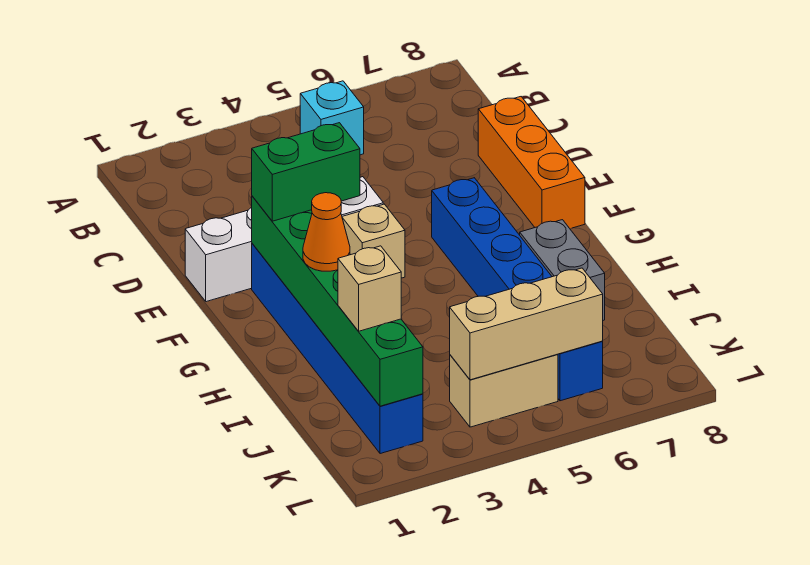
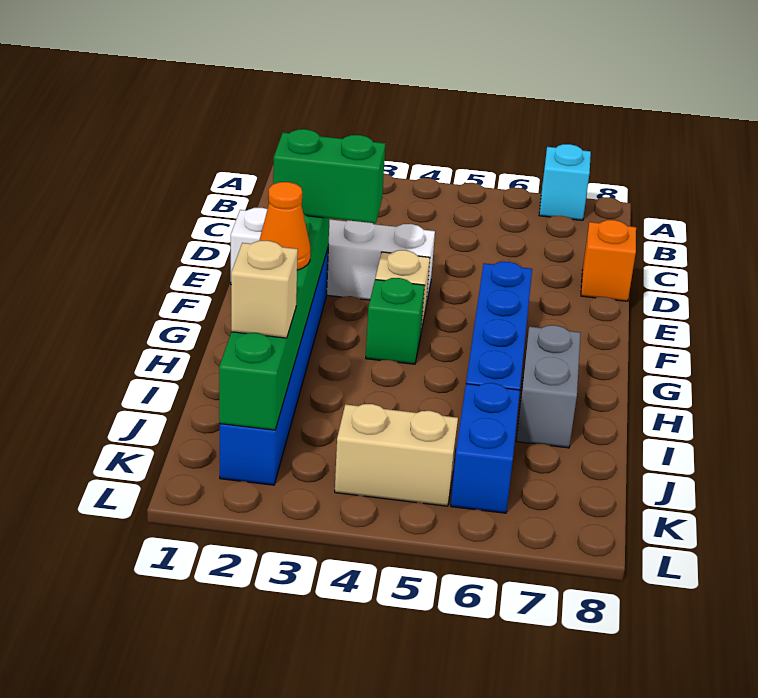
cyan 1x1 brick [300,81,364,155] -> cyan 1x1 brick moved to [539,144,591,220]
orange 1x3 brick [478,97,585,229] -> orange 1x1 brick [581,220,636,301]
none -> green 1x1 brick [366,278,425,364]
tan 1x3 brick [450,268,603,380] -> none

